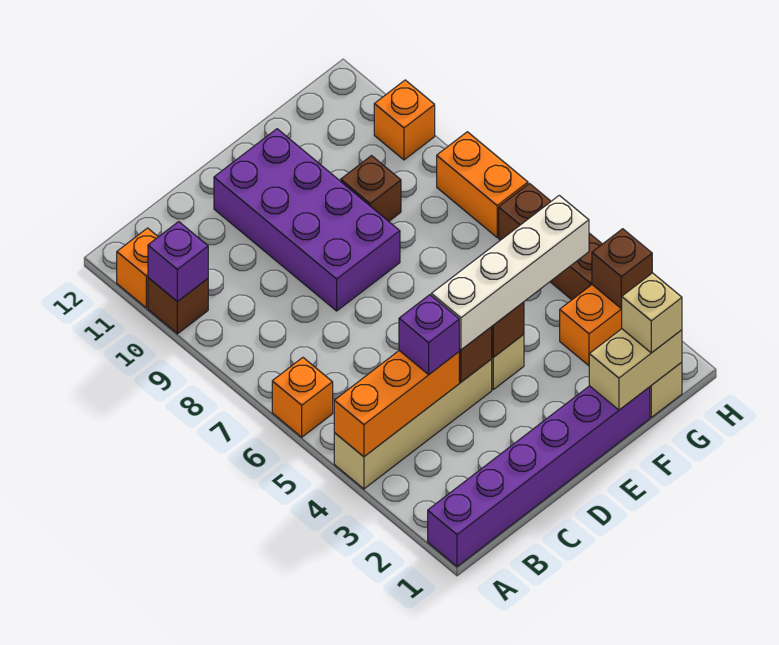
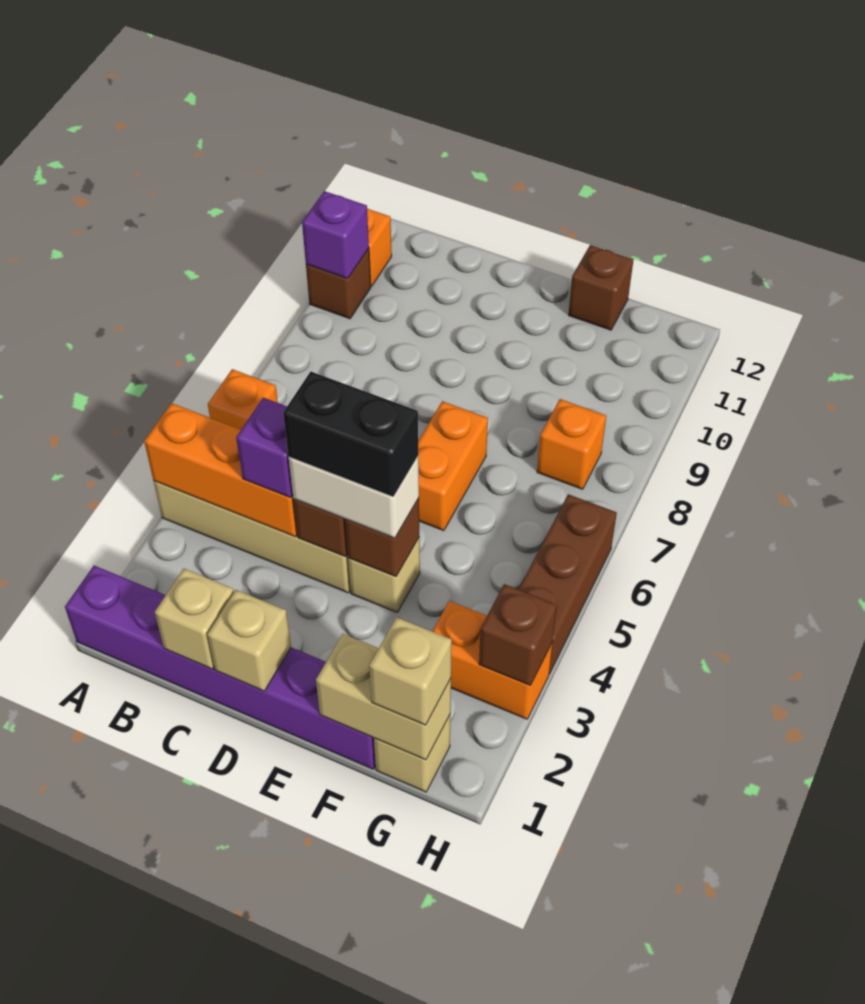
none -> tan 1x1 brick [155,569,234,669]
none -> tan 1x1 brick [207,590,291,691]
white 1x4 brick [431,195,589,350] -> white 1x2 brick [289,457,419,538]
none -> black 1x2 brick [283,372,418,497]
purple 2x4 brick [214,129,400,311] -> none
brown 1x1 brick [341,156,401,221] -> brown 1x1 brick moved to [569,245,634,330]
orange 1x2 brick [437,132,528,237] -> orange 1x2 brick moved to [418,401,488,531]
orange 1x1 brick [374,80,435,160] -> orange 1x1 brick moved to [537,399,606,489]

